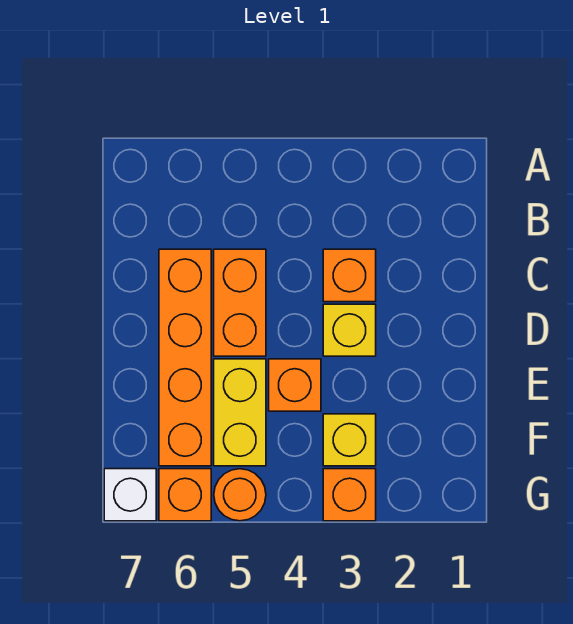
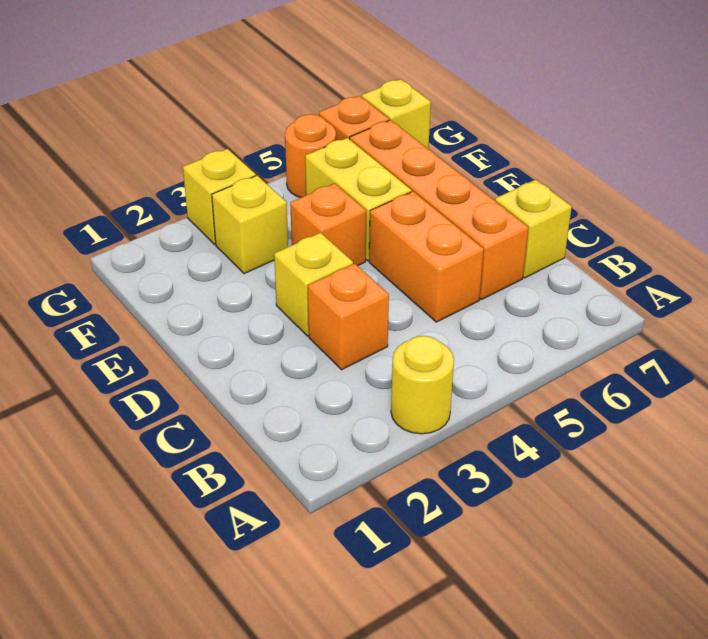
none -> yellow 1x1 round brick [391,336,454,434]
none -> yellow 1x1 brick [495,180,572,278]
orange 1x1 brick [323,469,376,521] -> yellow 1x1 brick [183,149,256,244]
white 1x1 brick [104,469,156,521] -> yellow 1x1 brick [362,79,431,149]

